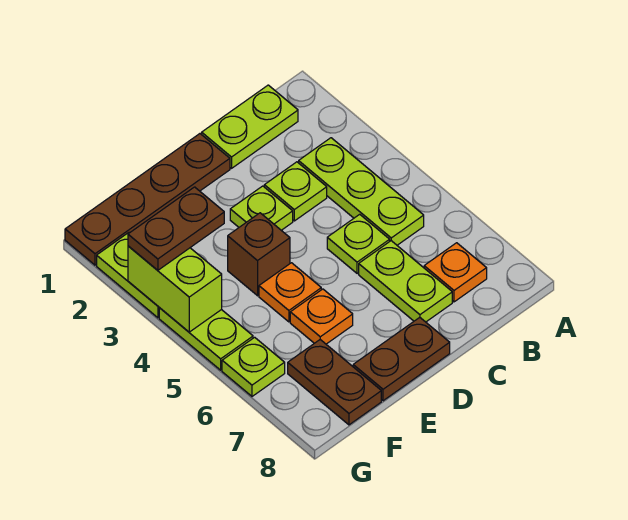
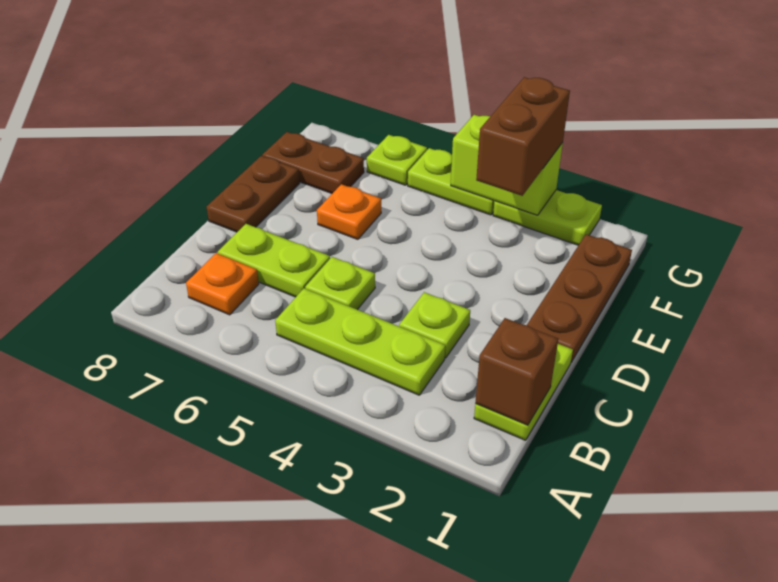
brown 1x4 plate [65,134,230,265] -> brown 1x3 plate [527,234,632,362]
lime 1x1 plate [230,186,293,230] -> none
brown 1x1 brick [228,213,290,296] -> brown 1x1 brick moved to [475,318,558,425]
orange 1x1 plate [259,263,321,322] -> none
brown 1x2 plate [128,187,224,270] -> brown 1x2 brick [476,77,570,196]

